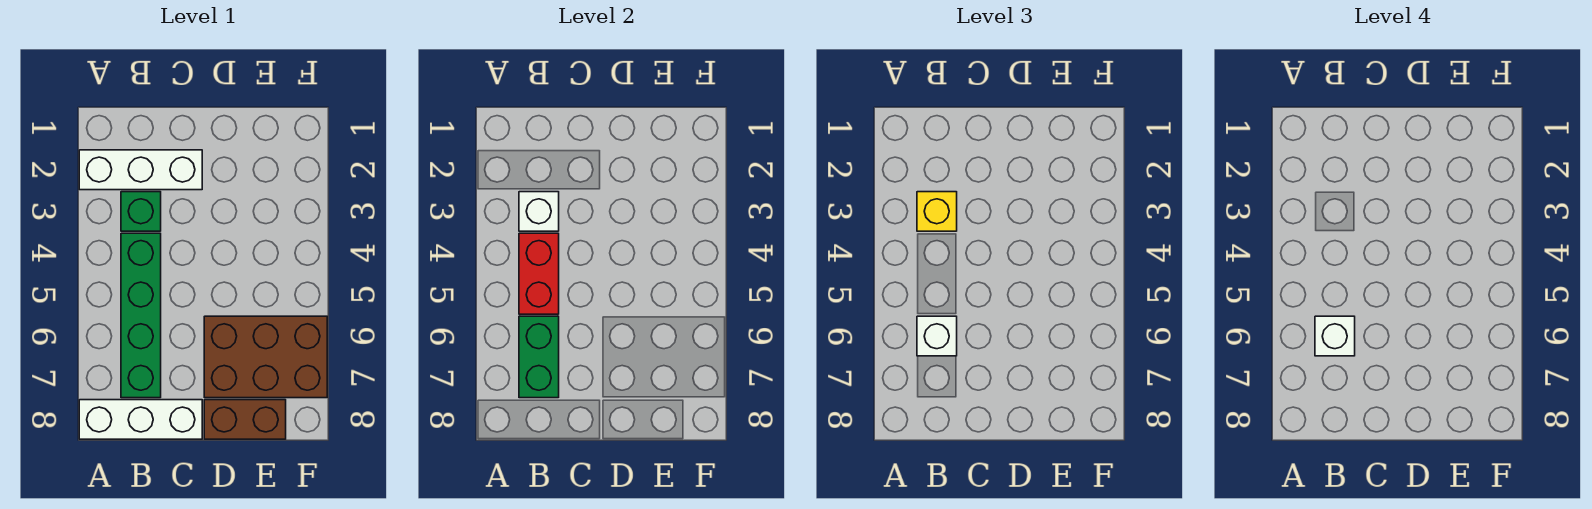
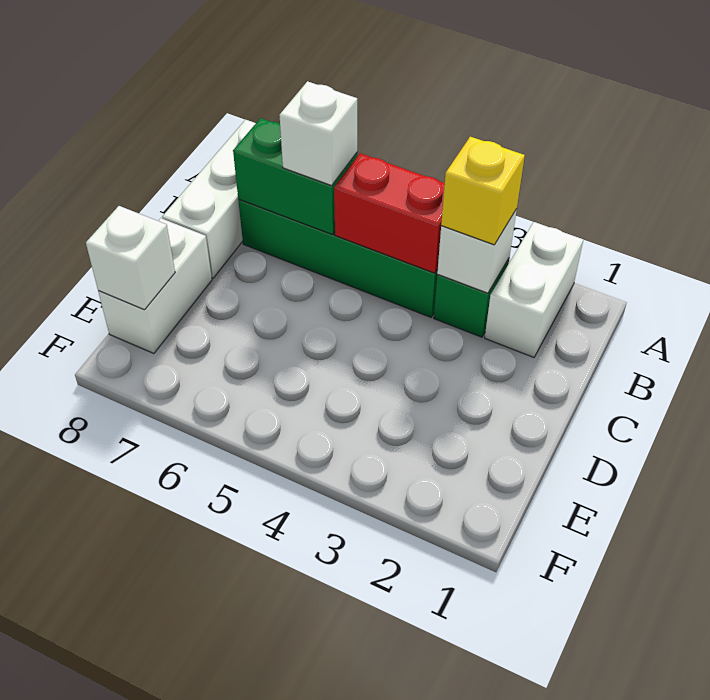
white 1x3 brick [79,150,202,190] -> white 1x2 brick [485,222,583,357]
white 1x1 brick [1315,316,1355,356] -> white 1x1 brick moved to [86,206,175,310]
brown 2x3 brick [204,316,327,398] -> none
brown 1x2 brick [204,400,286,439] -> white 1x2 brick [98,218,212,353]

